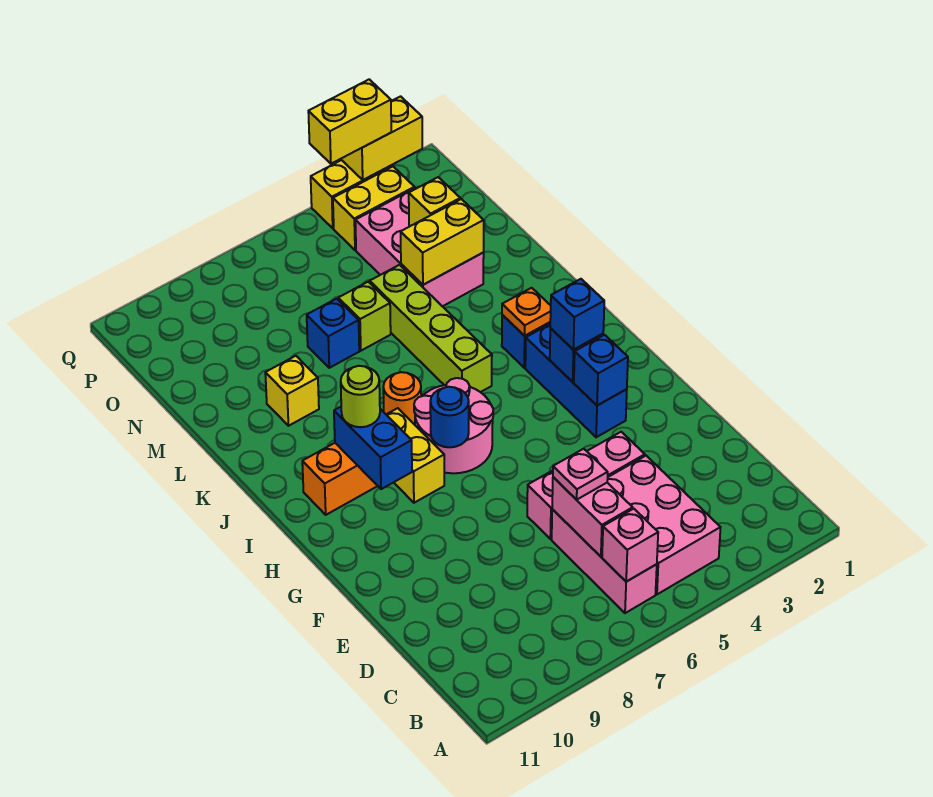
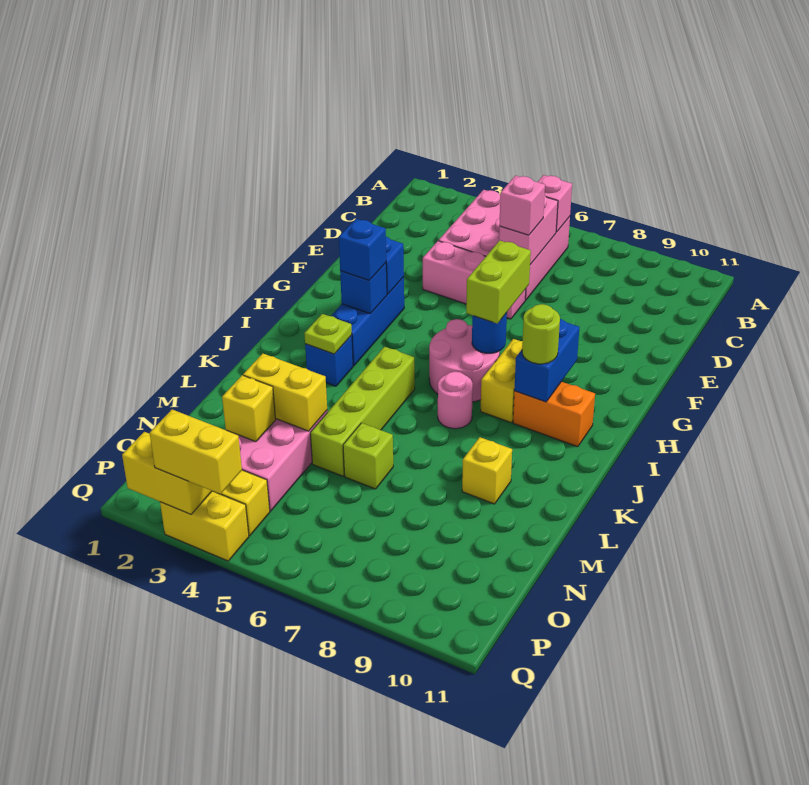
pink 1x1 plate [553,449,608,500] -> pink 1x1 brick [499,176,545,235]
none -> lime 1x2 brick [466,241,531,324]
orange 1x1 plate [502,288,551,336] -> lime 1x1 plate [304,314,352,354]
orange 1x1 round brick [383,372,421,425] -> pink 1x1 round brick [438,372,473,429]
blue 1x1 brick [307,299,359,368] -> none

